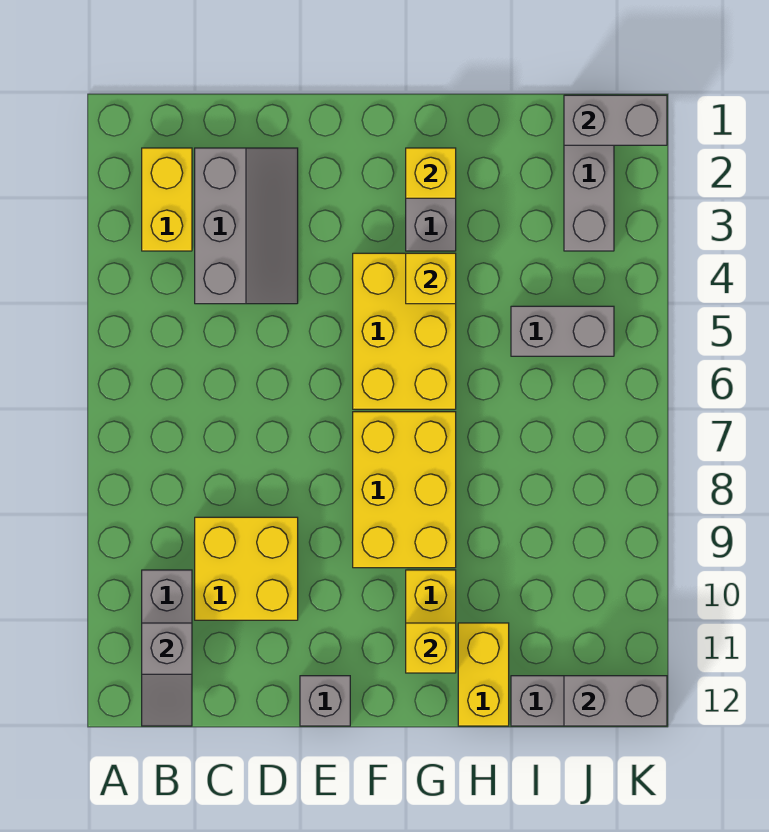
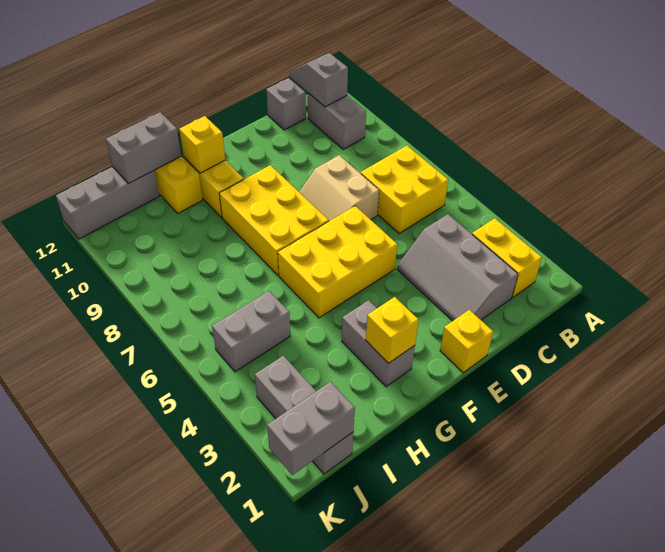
yellow 2x2 brick [195,517,298,620] -> yellow 2x2 brick moved to [361,145,448,233]
none -> tan 2x2 slope [300,155,379,221]
grey 1x1 brick [300,676,350,726] -> grey 1x1 brick moved to [266,78,306,130]
yellow 2x3 brick [353,253,456,409] -> yellow 2x3 brick turned to [278,206,397,318]
yellow 1x1 brick [406,253,456,304] -> yellow 1x1 brick moved to [440,310,493,373]
grey 1x2 brick [564,676,667,726] -> grey 1x2 brick moved to [106,112,181,184]

